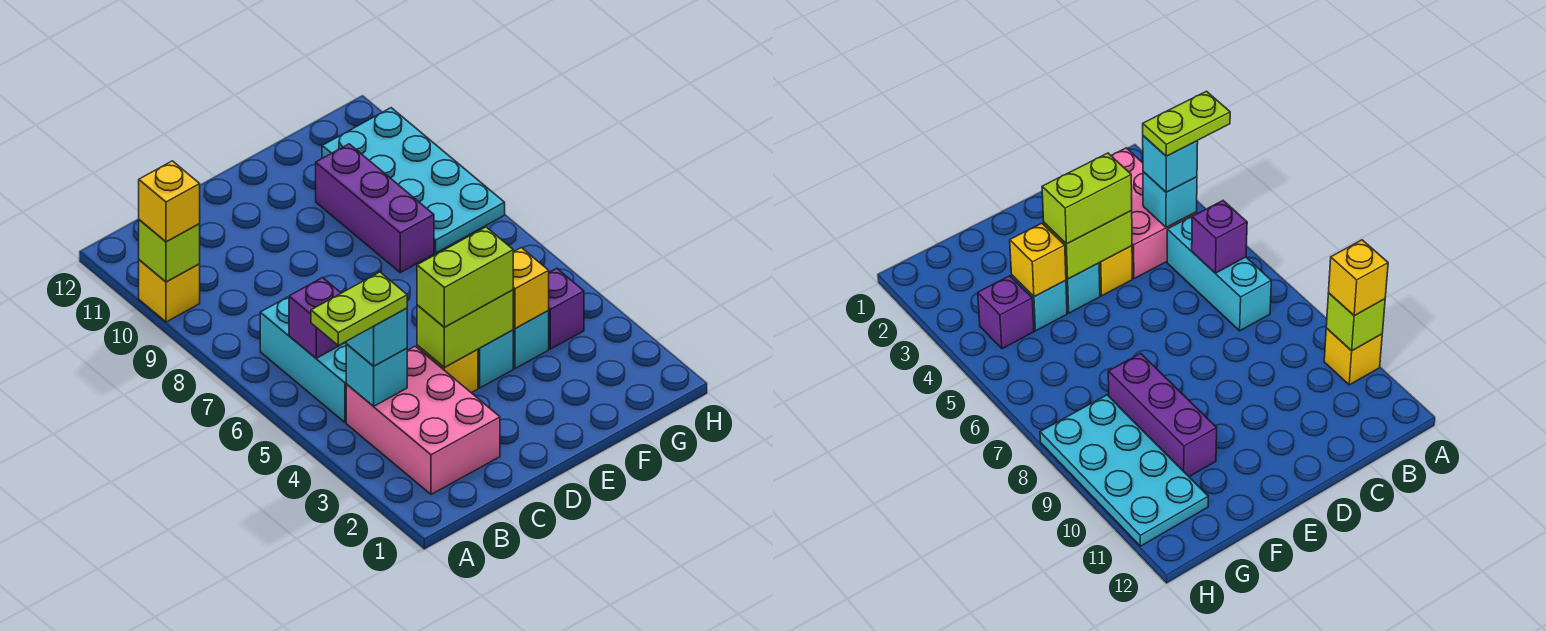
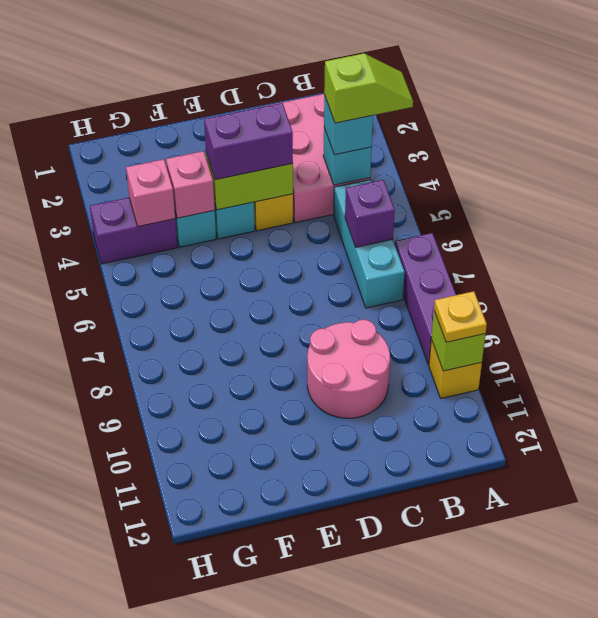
lime 1x2 plate [311,272,407,345] -> lime 1x2 slope [324,53,413,123]
yellow 1x1 brick [139,161,200,242] -> yellow 1x1 plate [434,291,487,342]
none -> pink 2x2 round brick [307,320,390,418]
lime 1x2 brick [417,227,513,327] -> purple 1x2 brick [204,103,293,180]
yellow 1x1 brick [513,248,549,329] -> pink 1x1 brick [166,151,215,218]
purple 1x3 brick [316,144,434,272] -> purple 1x3 brick moved to [395,233,456,365]
purple 1x1 brick [548,268,584,349] -> purple 1x2 brick [90,198,177,264]
none -> pink 1x1 brick [126,159,175,226]
cyan 2x4 plate [322,108,505,253] -> none

